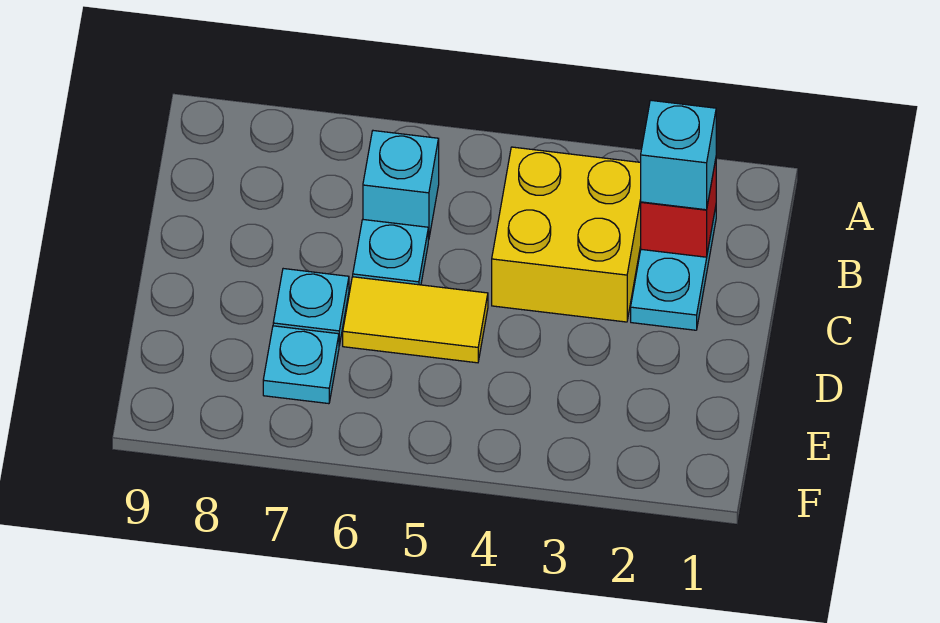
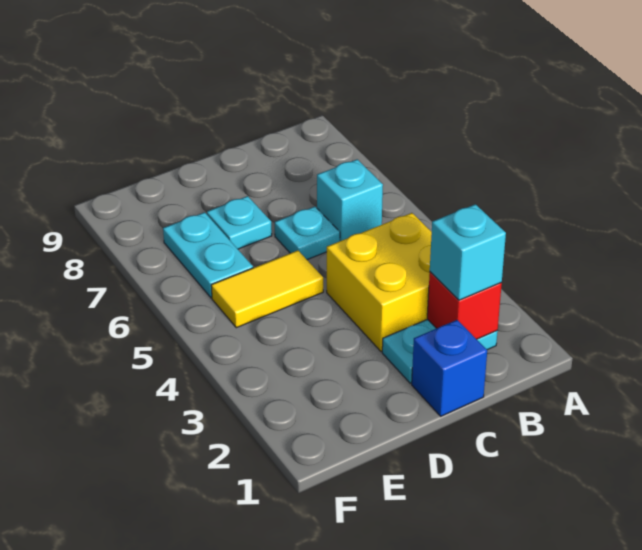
none -> blue 1x1 brick [412,320,487,416]
yellow 1x2 tile [343,277,488,363] -> yellow 1x2 tile turned to [211,251,323,328]
cyan 1x1 plate [263,326,339,404] -> cyan 1x2 plate [163,212,253,298]

